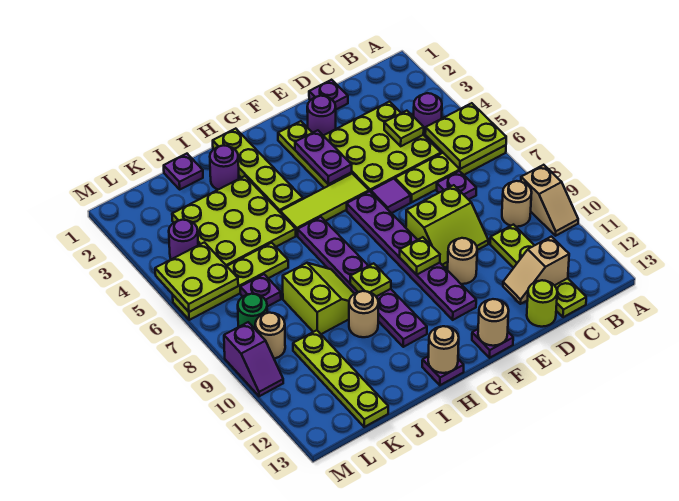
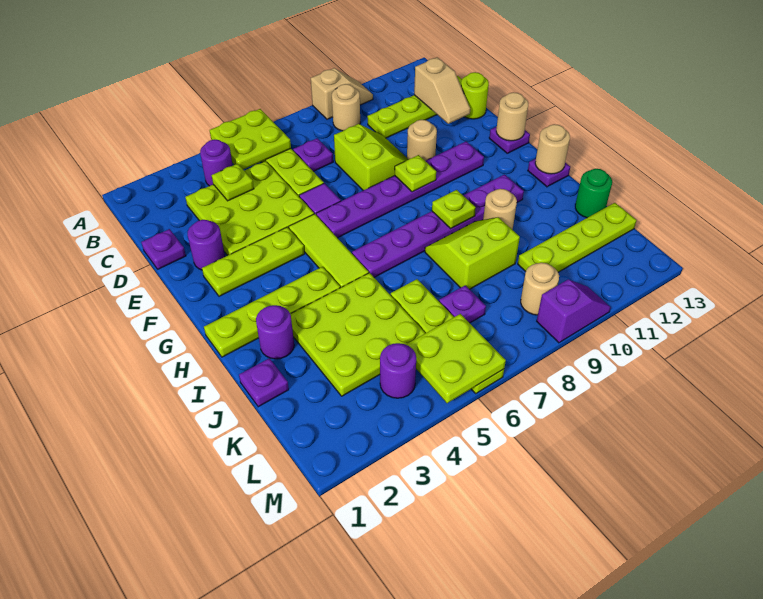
purple 1x2 plate [295,130,352,184] -> none
green 1x1 round brick [238,294,267,329] -> green 1x1 round brick moved to [575,169,612,218]

